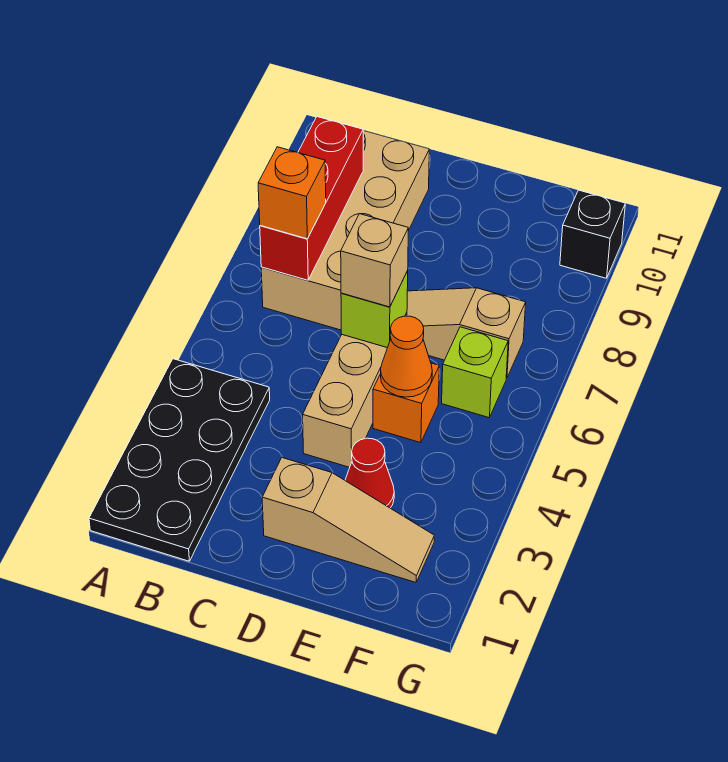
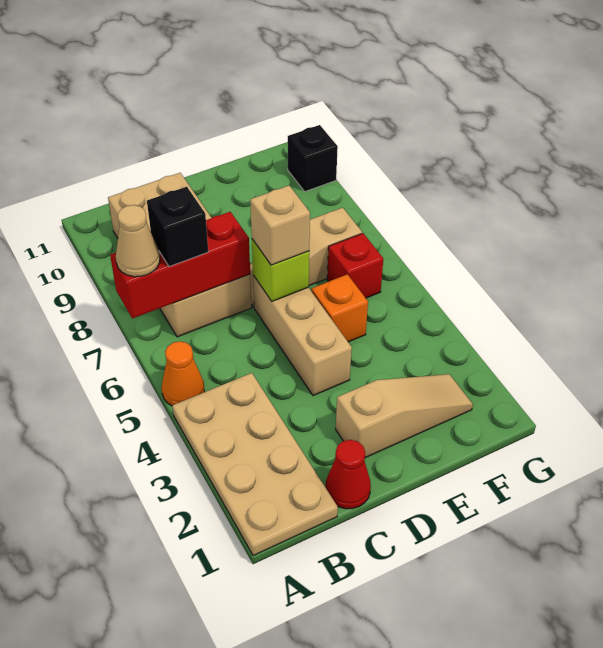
black 2x4 plate [89,359,270,561] -> tan 2x4 plate [172,373,338,556]
none -> tan 1x1 cone [116,205,160,277]
red 1x3 brick [260,117,364,280] -> red 1x3 brick turned to [110,212,250,318]
orange 1x1 brick [258,147,326,239] -> black 1x1 brick [147,187,208,267]
red 1x1 cone [345,438,394,508] -> red 1x1 cone moved to [326,440,371,509]
orange 1x1 cone [381,316,432,397] -> orange 1x1 cone moved to [162,341,204,406]
lime 1x1 brick [442,327,508,418] -> red 1x1 brick [327,233,383,298]

